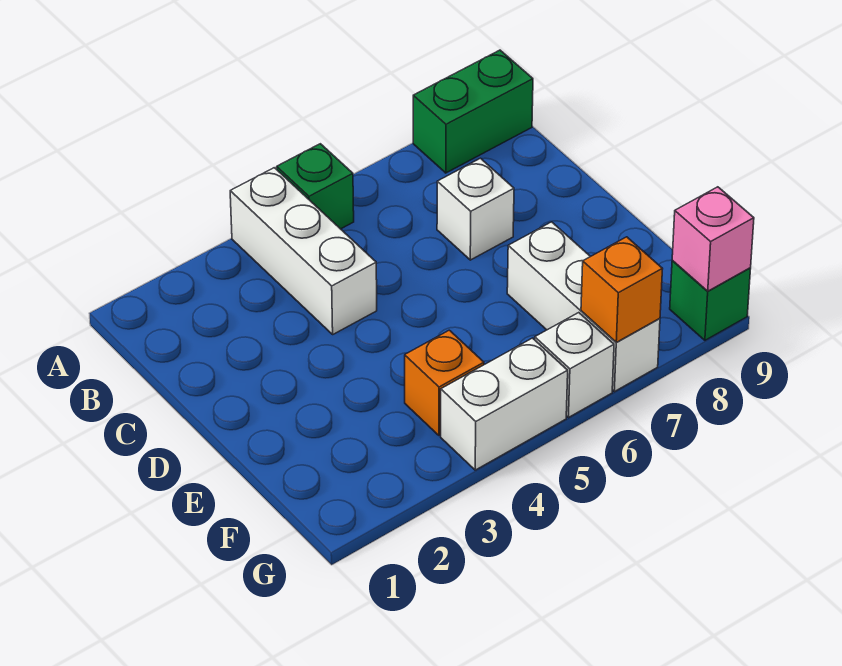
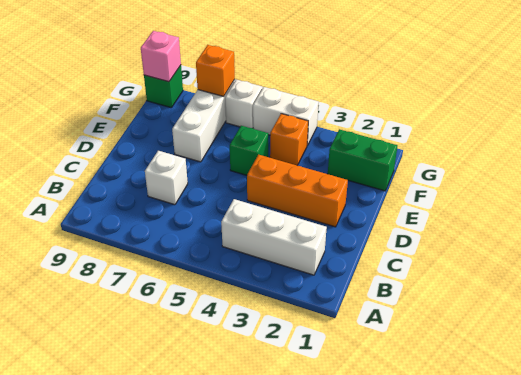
white 1x3 brick [230,168,377,334] -> white 1x3 brick turned to [221,199,327,275]
green 1x1 brick [277,144,354,229] -> green 1x1 brick moved to [230,126,268,175]
green 1x2 brick [413,50,533,173] -> green 1x2 brick moved to [328,129,398,191]
none -> orange 1x3 brick [247,155,348,227]

